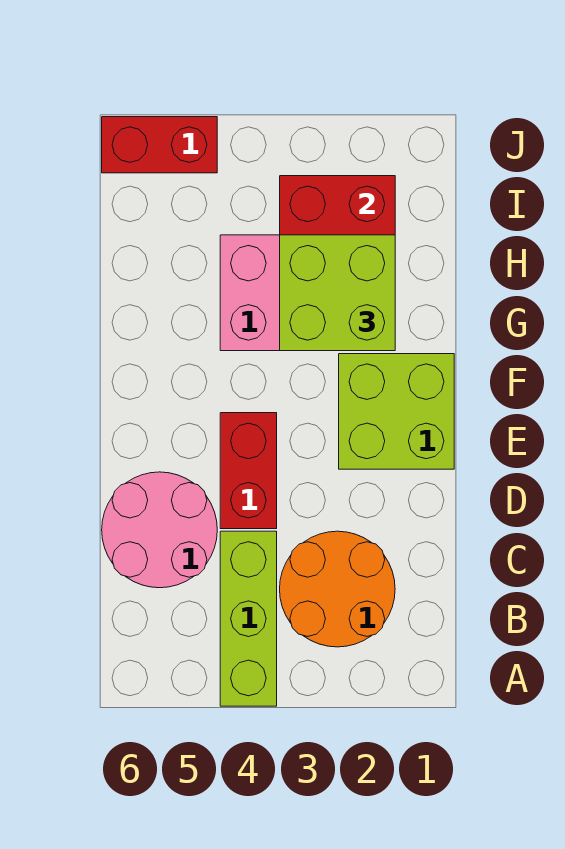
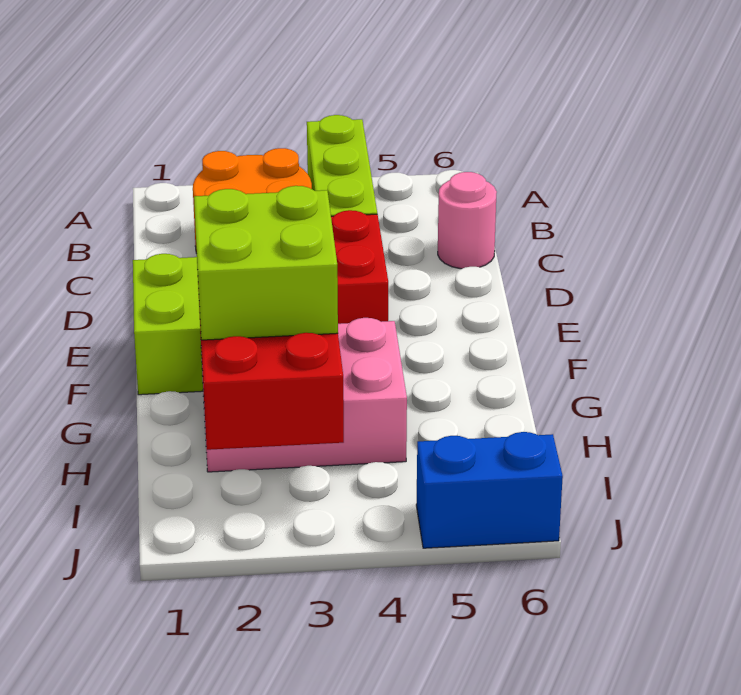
pink 2x2 round brick [102,472,217,588] -> pink 1x1 round brick [438,172,497,269]
red 1x2 brick [102,117,217,173] -> blue 1x2 brick [416,432,563,548]

